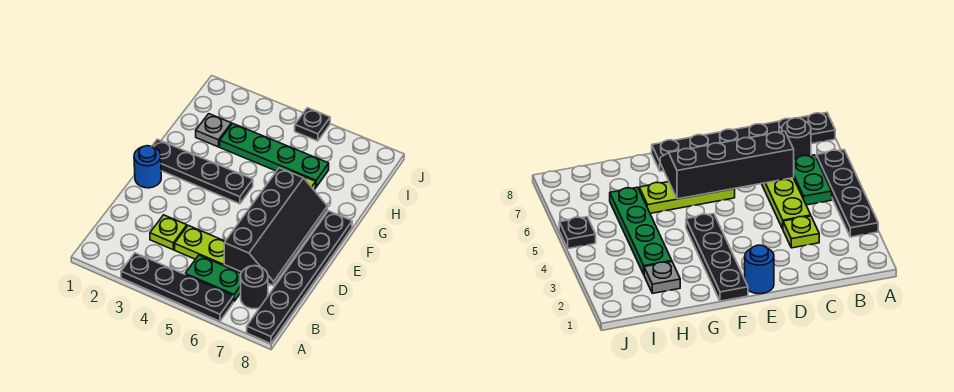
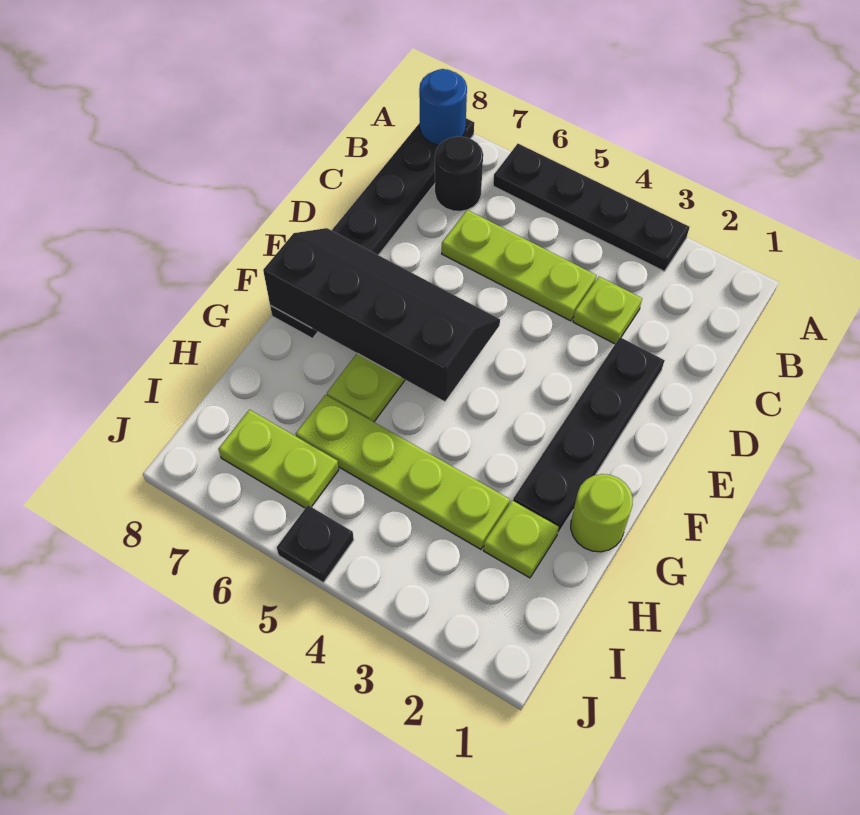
green 1x2 plate [185,255,241,301] -> none
black 2x4 slope [224,168,327,286] -> black 2x4 slope turned to [263,228,500,401]
blue 1x1 round brick [134,146,161,188] -> blue 1x1 round brick moved to [419,69,467,145]
black 1x4 plate [152,139,253,204] -> black 1x4 plate turned to [513,337,665,533]
none -> lime 1x1 round brick [571,474,633,552]
grey 1x1 plate [196,114,231,147] -> lime 1x1 plate [483,501,559,578]
green 1x4 plate [220,124,329,187] -> lime 1x4 plate [296,395,510,549]
none -> lime 1x2 plate [218,410,339,508]

